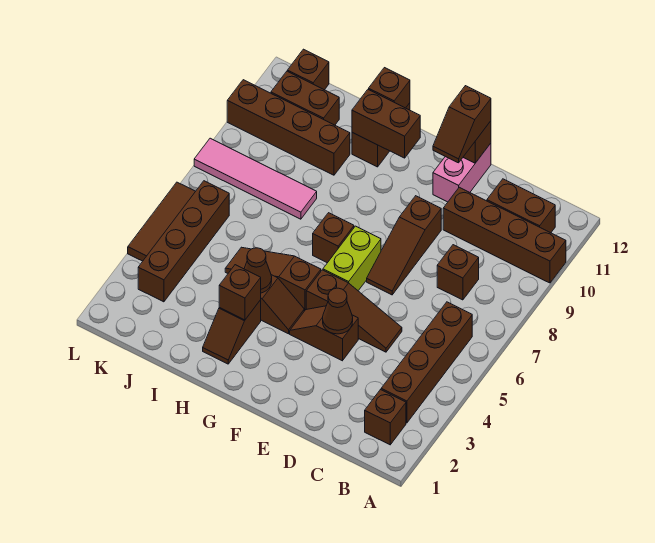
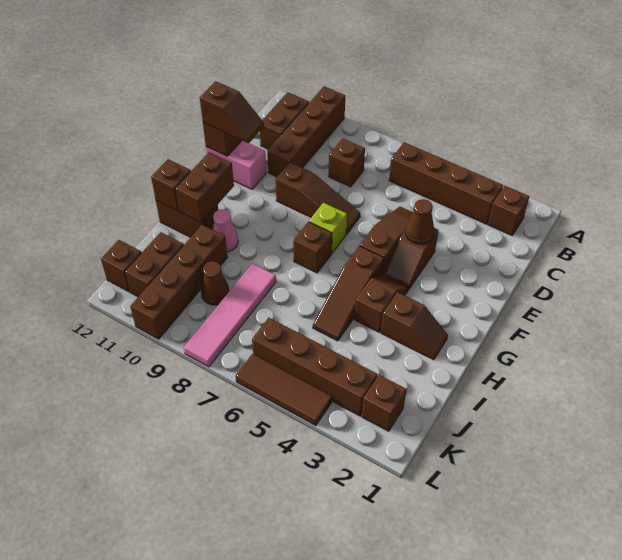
lime 1x2 brick [323,226,381,291] -> lime 1x1 brick [309,203,347,253]
brown 1x1 brick [219,265,261,320] -> brown 1x1 brick moved to [362,375,406,431]
brown 1x1 cone [244,248,272,293] -> brown 1x1 cone moved to [201,261,229,305]
none -> pink 1x1 cone [213,209,238,252]

